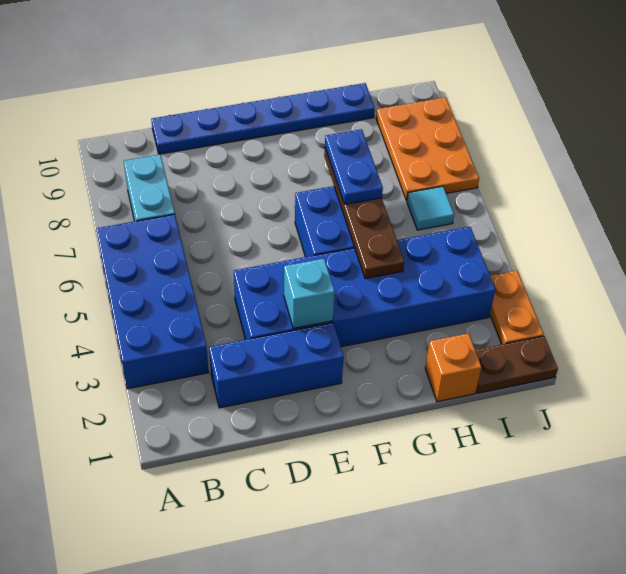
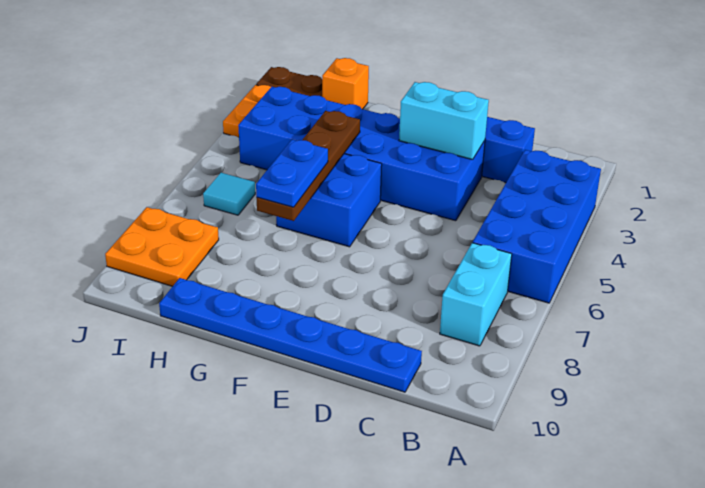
cyan 1x1 brick [284,259,335,328] -> cyan 1x2 brick [399,82,489,160]
orange 2x3 plate [376,97,479,201] -> orange 2x2 plate [105,207,219,286]

